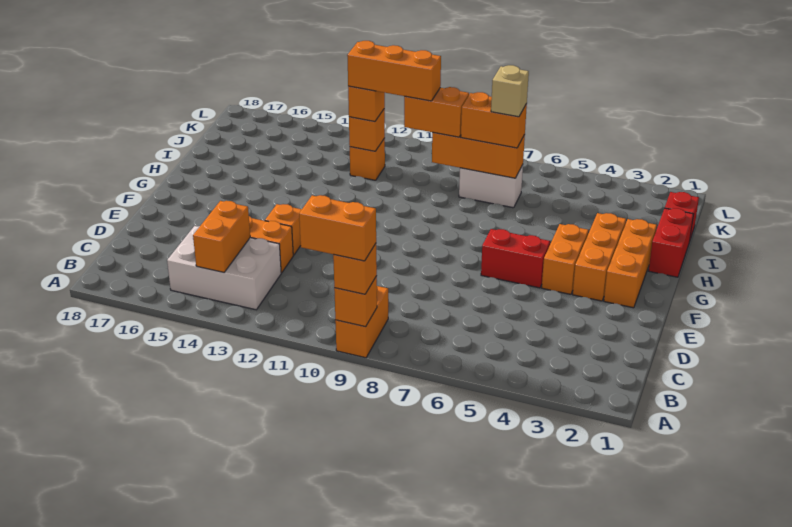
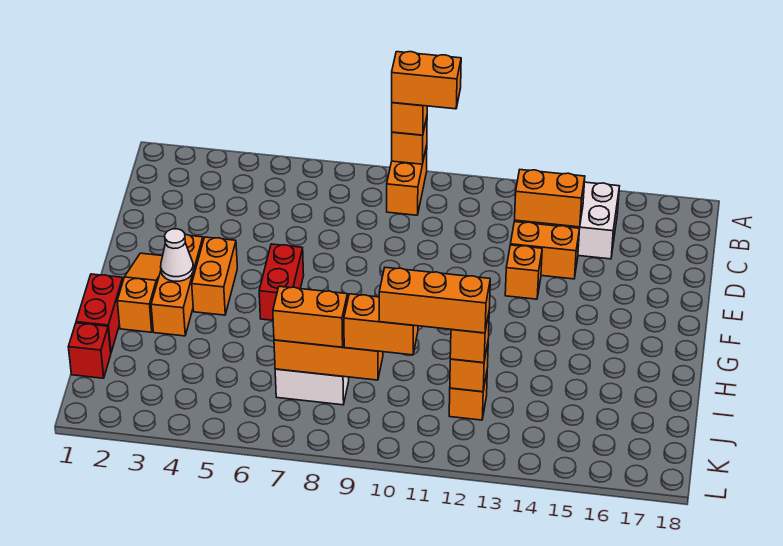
orange 1x2 brick [193,201,250,272] -> orange 1x2 brick turned to [515,170,585,227]
orange 1x3 brick [604,219,657,308] -> orange 1x3 slope [117,253,162,332]
red 1x2 brick [481,229,550,288] -> red 1x2 brick turned to [259,244,304,320]
none -> white 1x1 cone [161,229,193,281]
tan 1x1 brick [491,65,529,117] -> none

